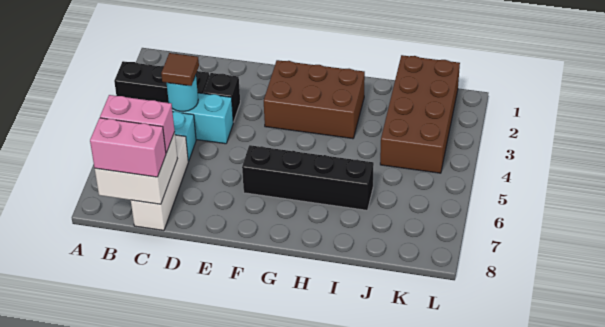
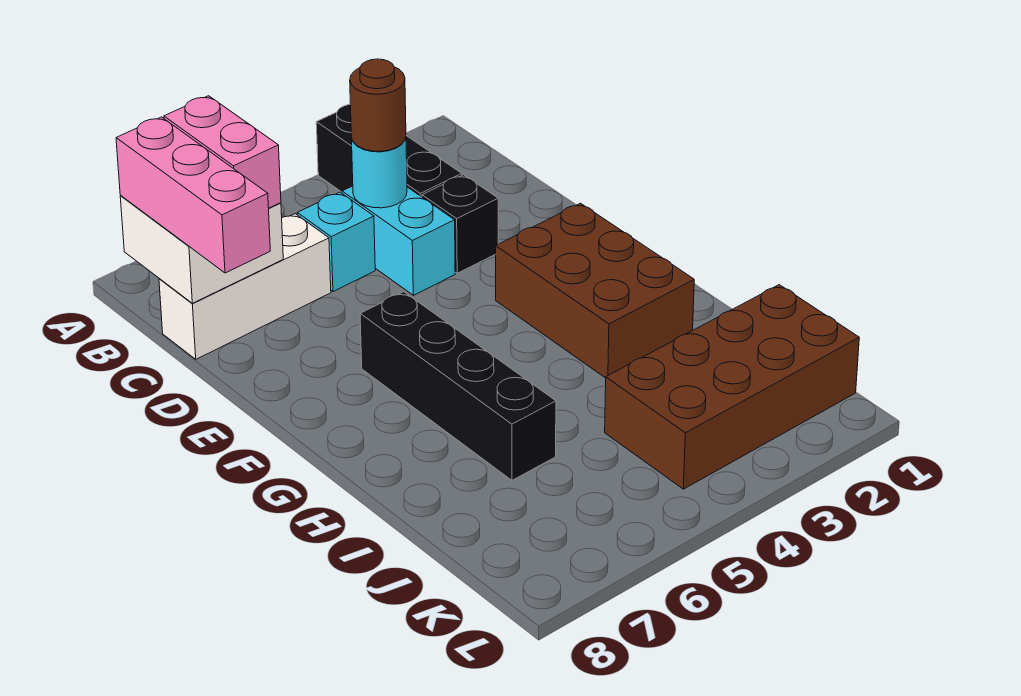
pink 1x2 brick [90,118,166,177] -> pink 1x3 brick [116,117,270,273]
brown 1x1 tile [161,53,199,86] -> brown 1x1 round brick [350,59,406,151]

